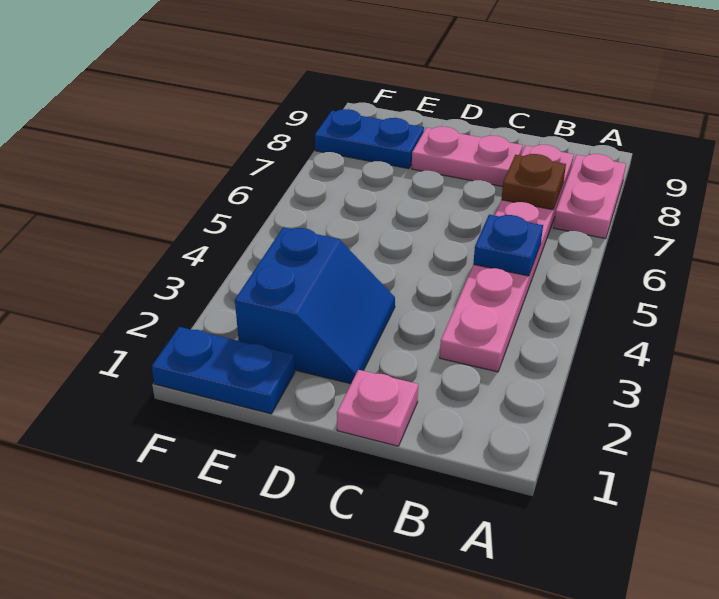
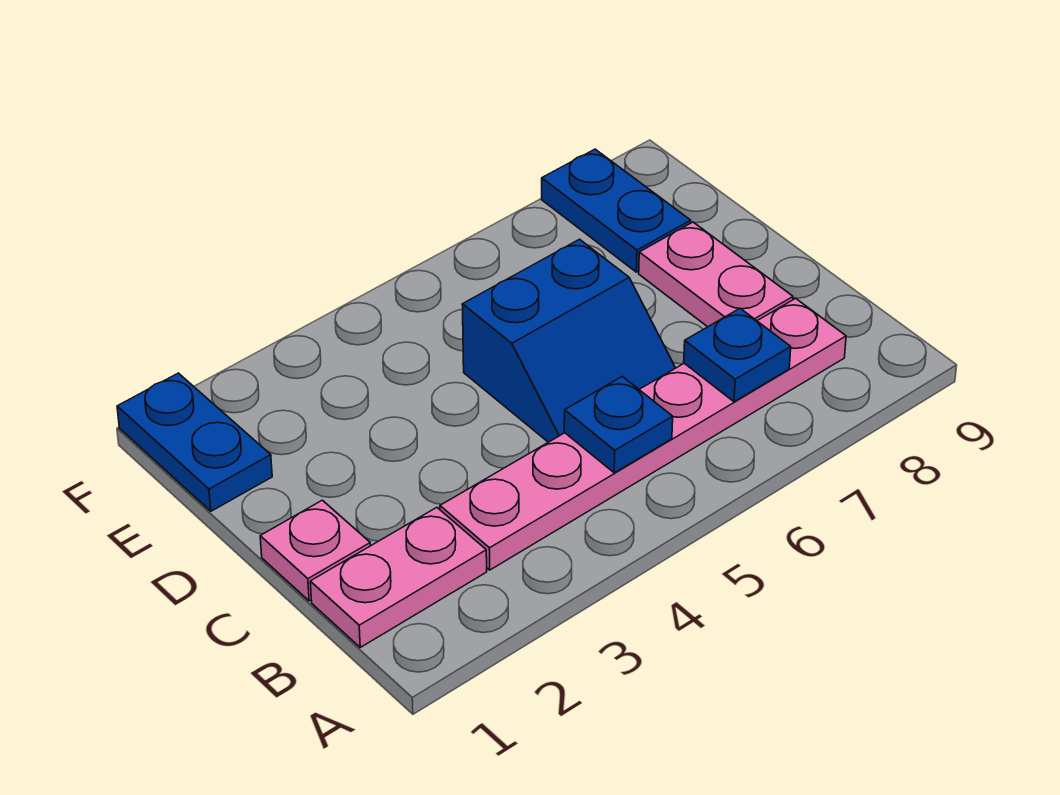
pink 1x2 plate [554,154,626,238] -> pink 1x2 plate moved to [310,508,487,647]
brown 1x1 plate [501,154,566,210] -> blue 1x1 plate [684,308,791,402]
blue 2x2 slope [235,227,395,384] -> blue 2x2 slope moved to [462,239,675,442]

